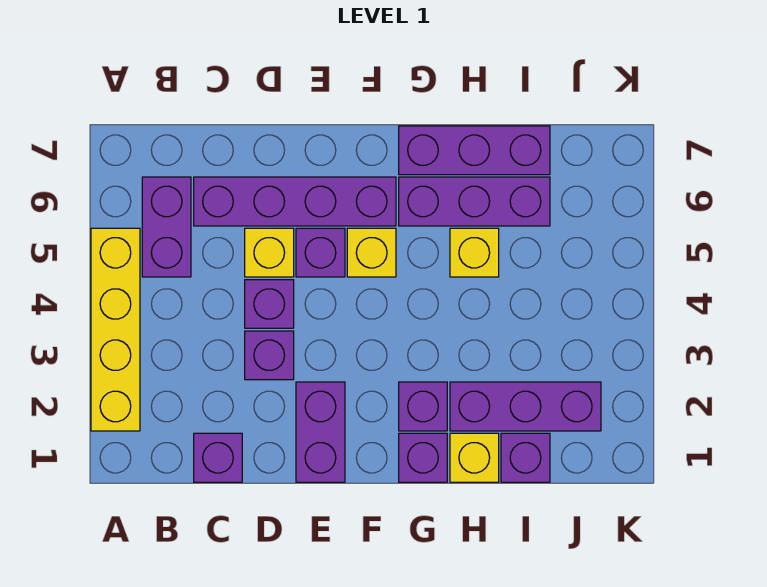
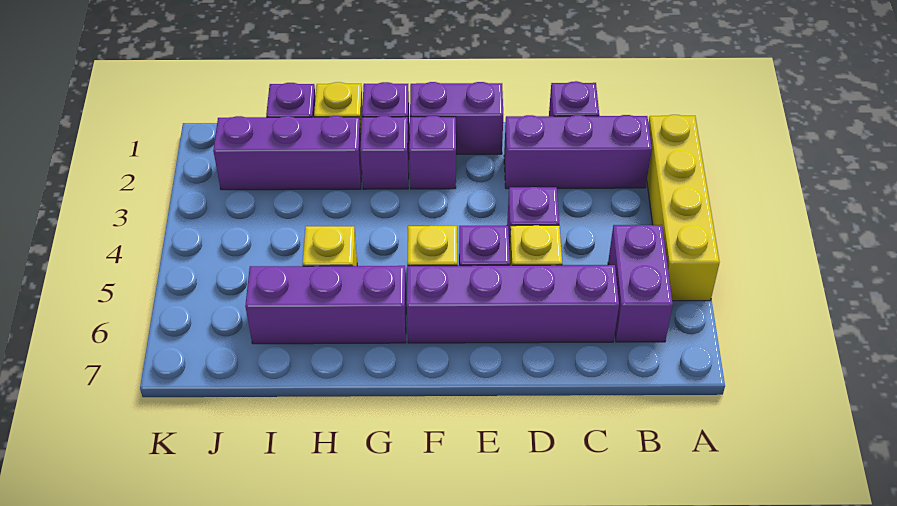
purple 1x1 brick [245,331,294,380] -> purple 1x1 brick moved to [409,116,456,189]
purple 1x2 brick [296,382,345,482] -> purple 1x2 brick turned to [410,82,503,154]
purple 1x3 brick [399,126,550,175] -> purple 1x3 brick moved to [504,115,652,189]

